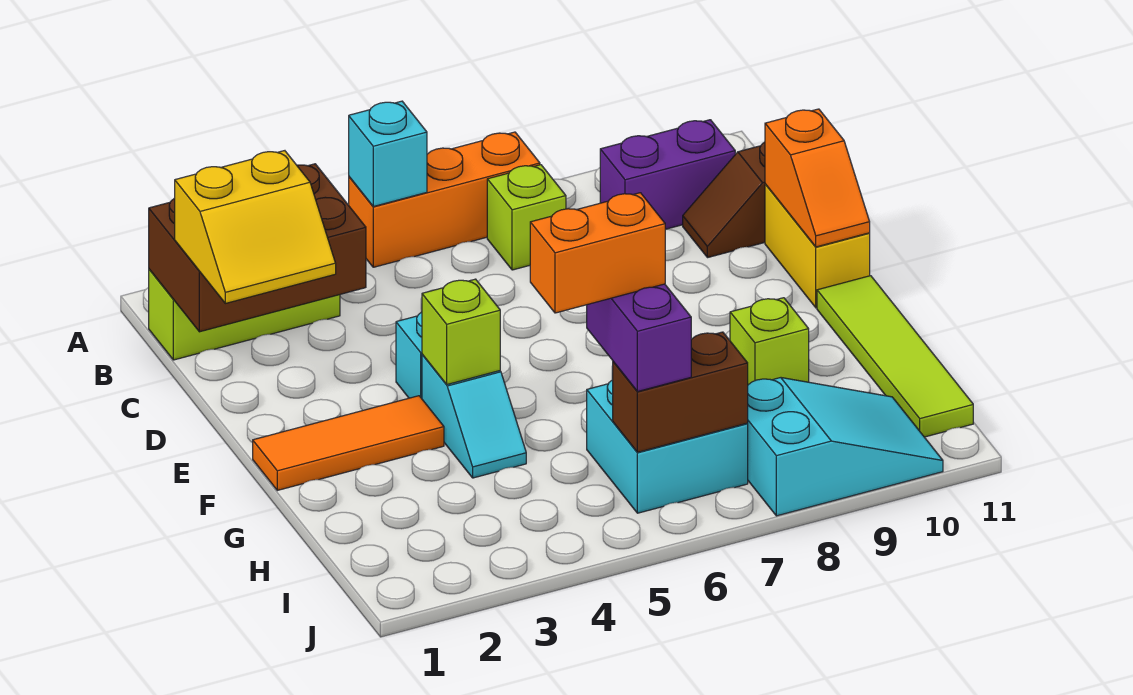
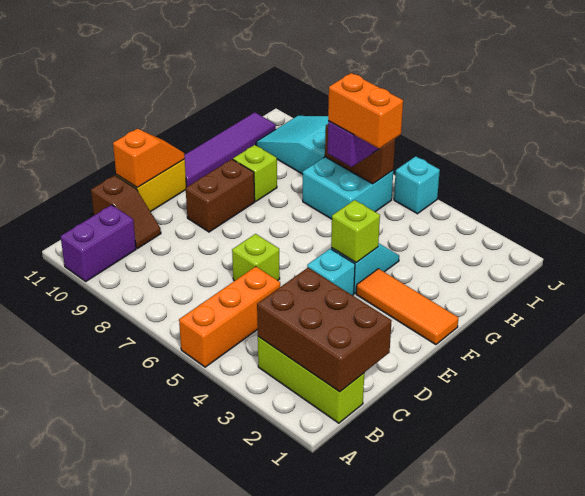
orange 1x3 brick [349,132,540,267] -> orange 1x3 brick turned to [179,267,280,367]
cyan 1x1 brick [349,101,427,207] -> cyan 1x1 brick moved to [394,156,440,214]
lime 1x1 brick [487,165,566,270] -> lime 1x1 brick moved to [232,234,280,281]
purple 1x2 brick [600,120,735,229] -> purple 1x2 brick turned to [60,205,136,281]
yellow 2x2 slope [175,151,336,303] -> none
none -> brown 1x2 brick [186,159,255,232]
lime 1x4 tile [817,276,973,437] -> purple 1x4 tile [184,112,276,187]

